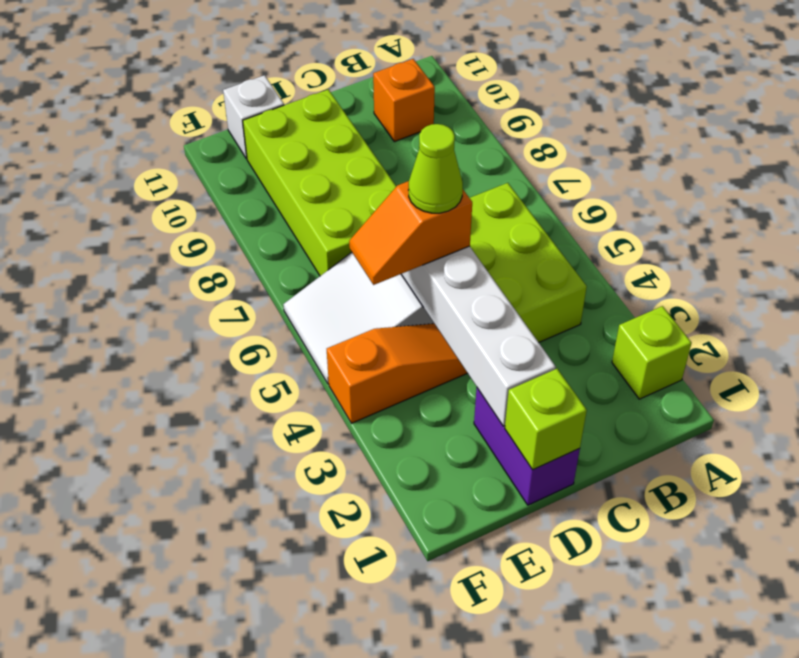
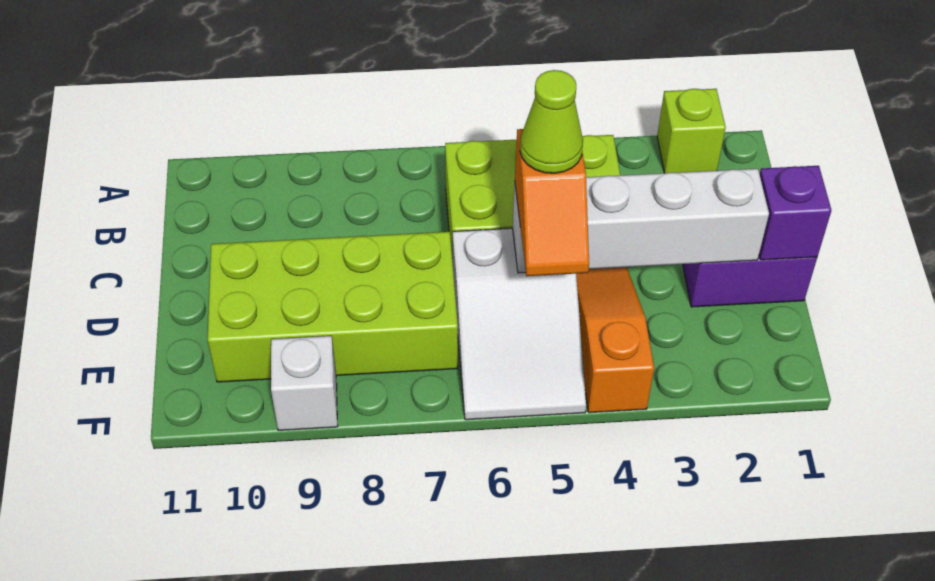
orange 1x1 brick [373,59,435,142] -> none
lime 1x1 brick [505,369,587,470] -> purple 1x1 brick [759,166,831,260]
white 1x1 brick [223,75,284,159] -> white 1x1 brick moved to [271,336,338,430]

